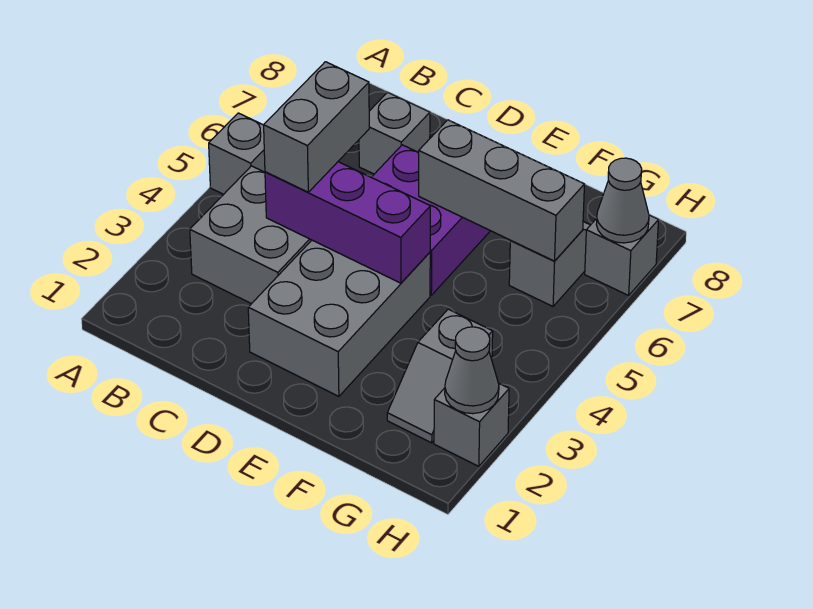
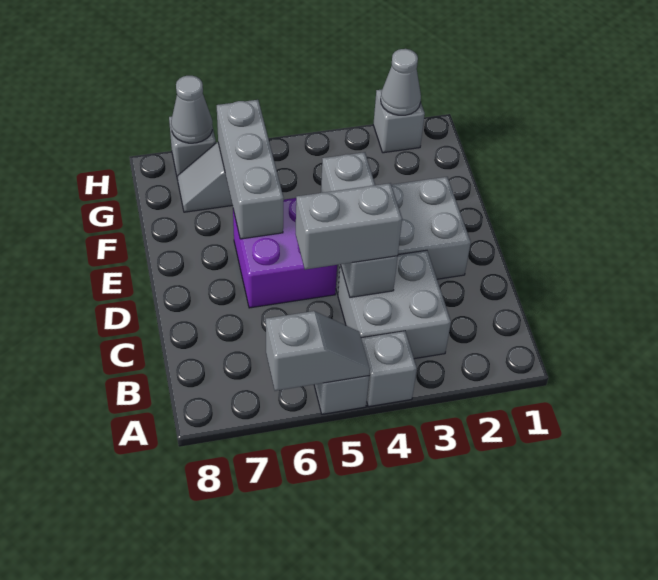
purple 1x3 brick [265,162,430,283] -> grey 1x3 brick [321,152,398,298]
grey 1x1 brick [359,92,430,174] -> grey 1x1 brick moved to [361,331,417,407]
grey 1x2 slope [387,309,493,443] -> grey 1x2 slope moved to [266,311,370,391]

